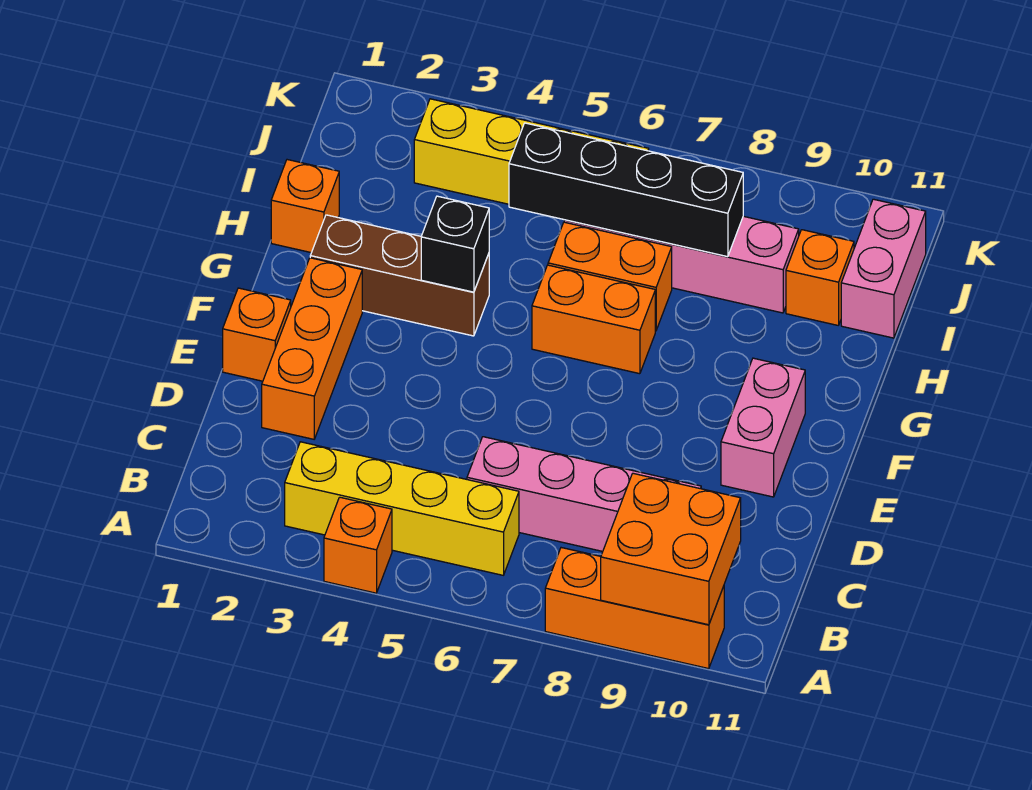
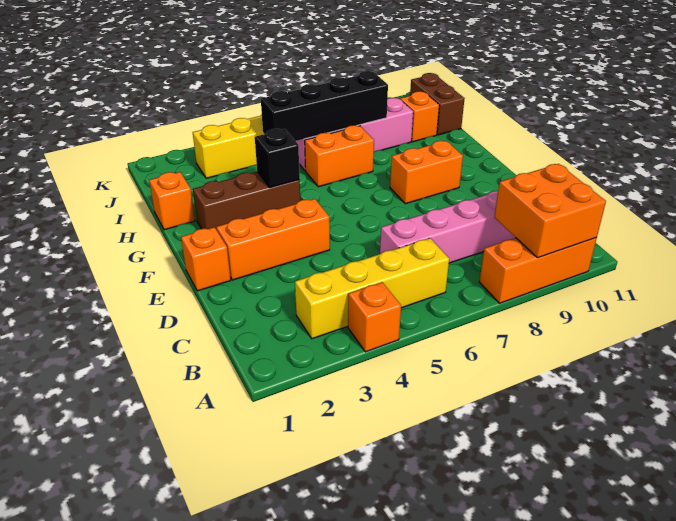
orange 1x3 brick [262,258,362,439] -> orange 1x3 brick turned to [216,199,330,280]
pink 1x2 brick [721,358,805,497] -> none
orange 1x2 brick [532,265,655,374] -> orange 1x2 brick moved to [390,141,463,204]
pink 1x2 brick [841,199,926,338] -> brown 1x2 brick [410,73,465,135]

